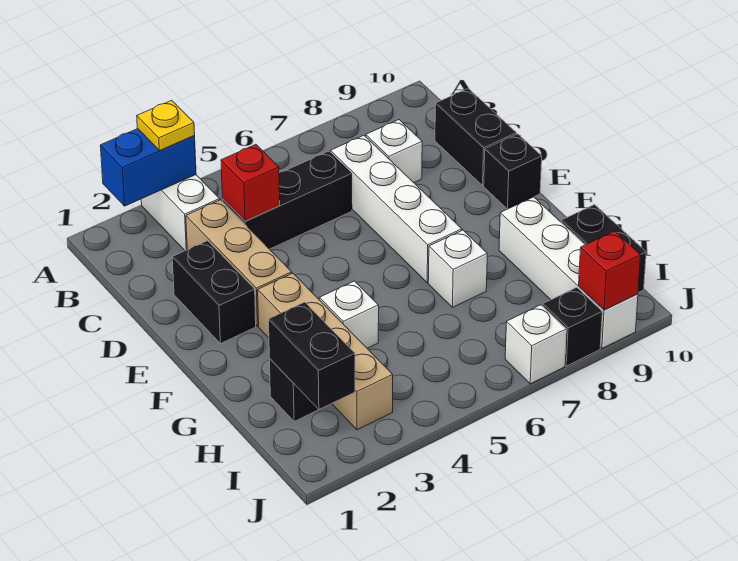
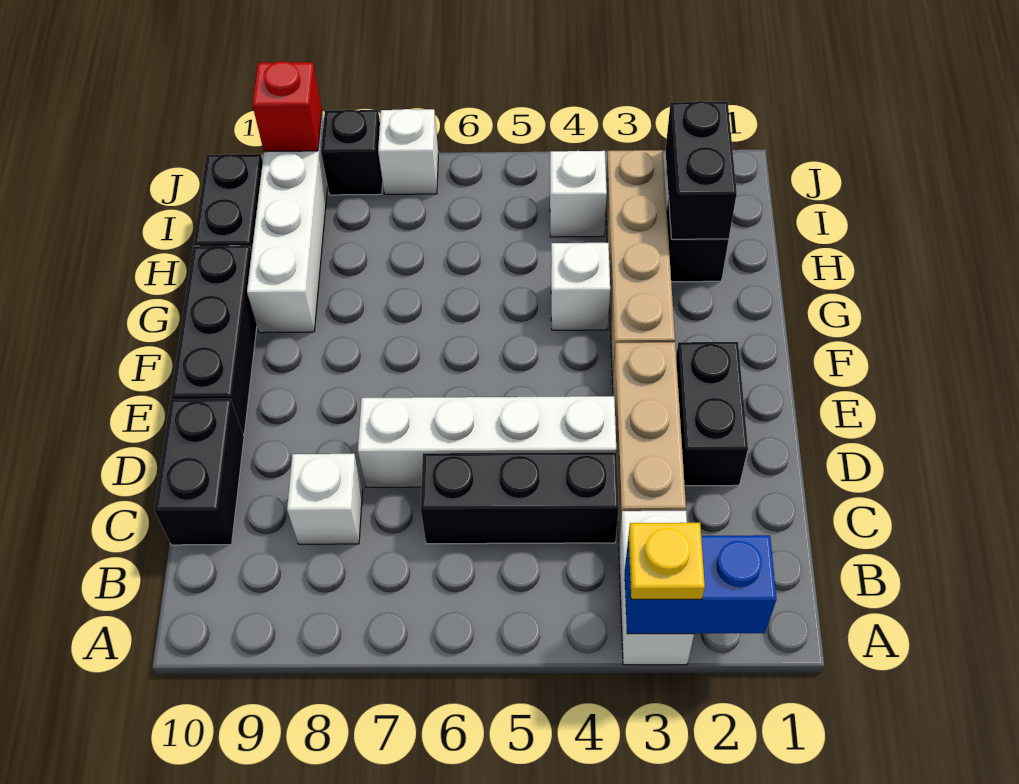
red 1x1 brick [221,144,280,221] -> none
white 1x4 brick [330,135,462,283] -> white 1x4 brick turned to [358,396,616,487]
black 1x1 brick [484,134,542,209] -> black 1x3 brick [171,246,257,434]
white 1x1 brick [428,230,487,308] -> white 1x1 brick moved to [550,151,607,237]

